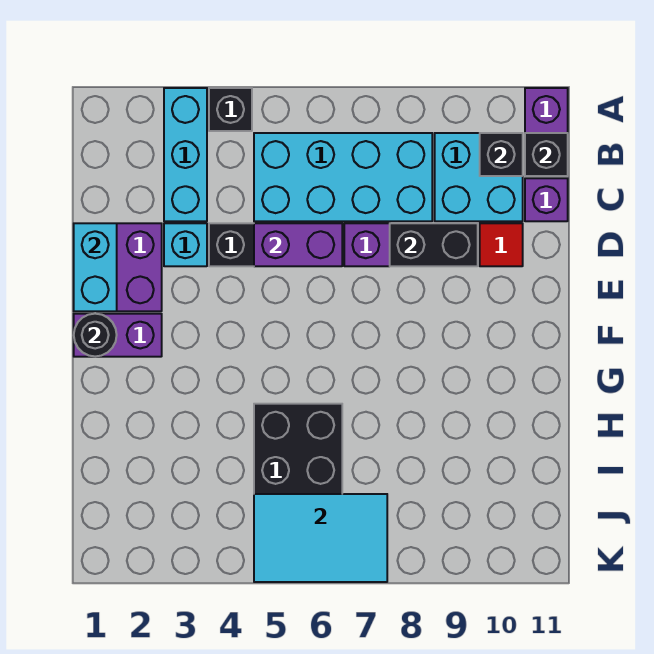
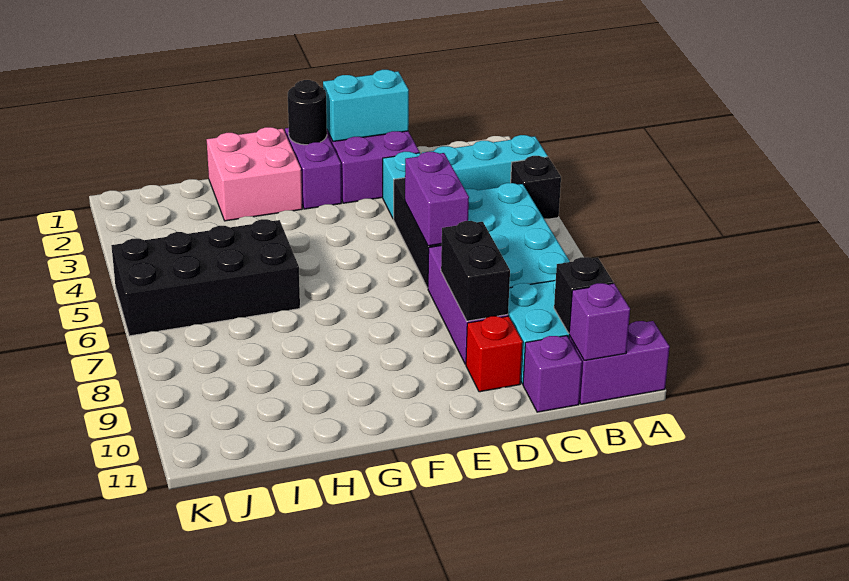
black 1x1 brick [525,133,568,176] -> purple 1x1 brick [569,283,630,361]
red 1x1 tile [480,223,523,266] -> red 1x1 brick [466,316,523,392]
none -> pink 2x2 brick [207,127,302,221]
cyan 2x3 tile [254,494,387,582] -> none

